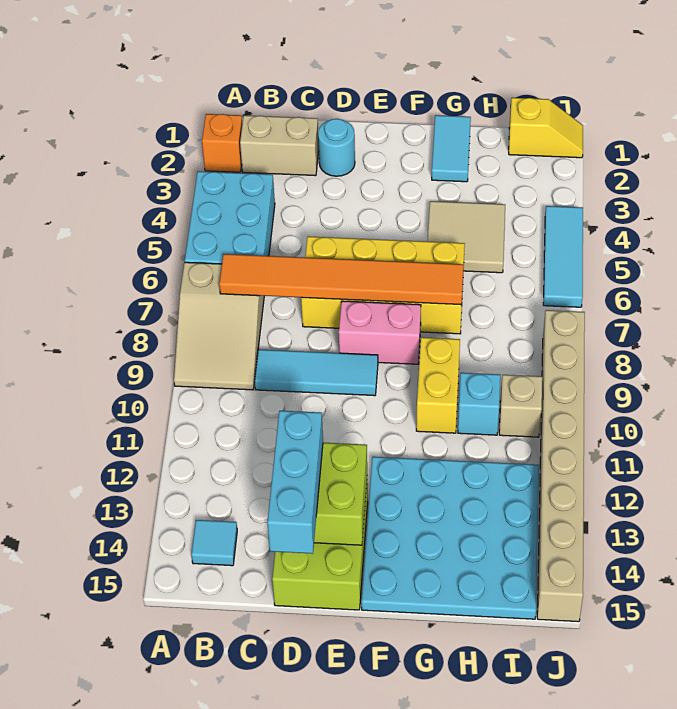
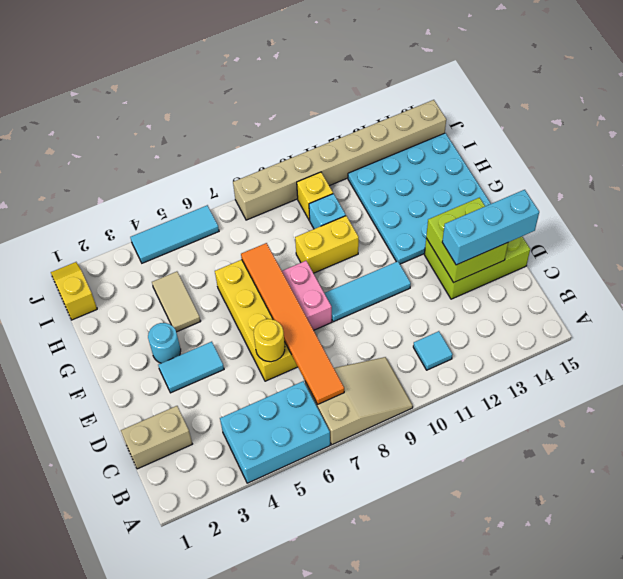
orange 1x1 brick [202,114,242,172] -> none
tan 1x2 brick [240,115,319,176] -> tan 1x2 brick turned to [121,406,192,469]
cyan 1x1 tile [191,520,237,566] -> cyan 1x1 tile moved to [413,331,453,370]
cyan 1x3 tile [255,349,378,396] -> cyan 1x3 tile turned to [325,261,411,322]
cyan 1x1 round brick [318,119,355,176] -> cyan 1x1 round brick moved to [148,323,181,363]
none -> yellow 1x1 round brick [254,319,285,362]
cyan 1x2 tile [432,115,471,182] -> cyan 1x2 tile moved to [158,342,224,393]
tan 2x2 tile [427,201,505,273] -> tan 1x2 tile [152,272,201,332]
tan 1x1 brick [499,375,542,437] -> yellow 1x1 brick [297,172,333,220]

